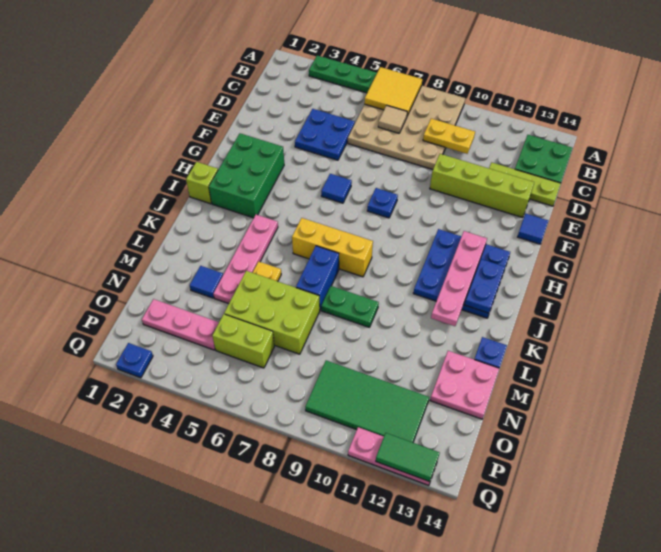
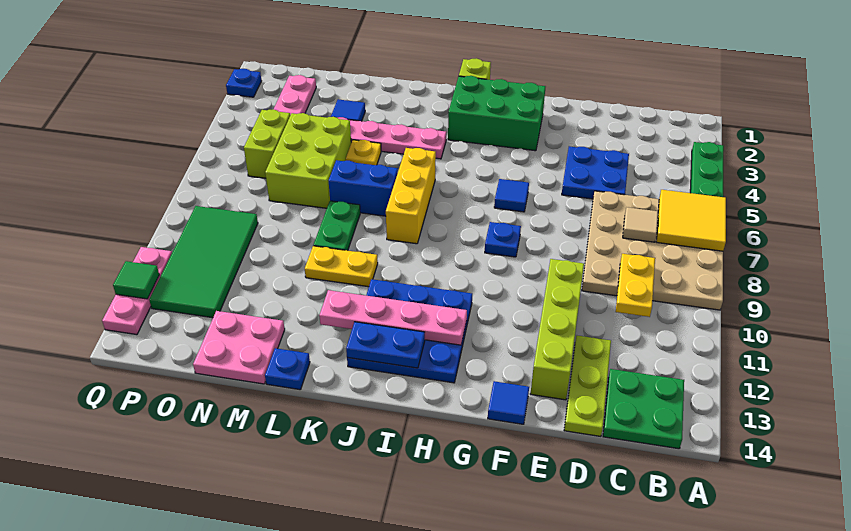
none -> yellow 1x2 plate [305,246,378,287]
green 1x2 tile [376,433,440,482] -> green 1x1 tile [113,261,159,299]

